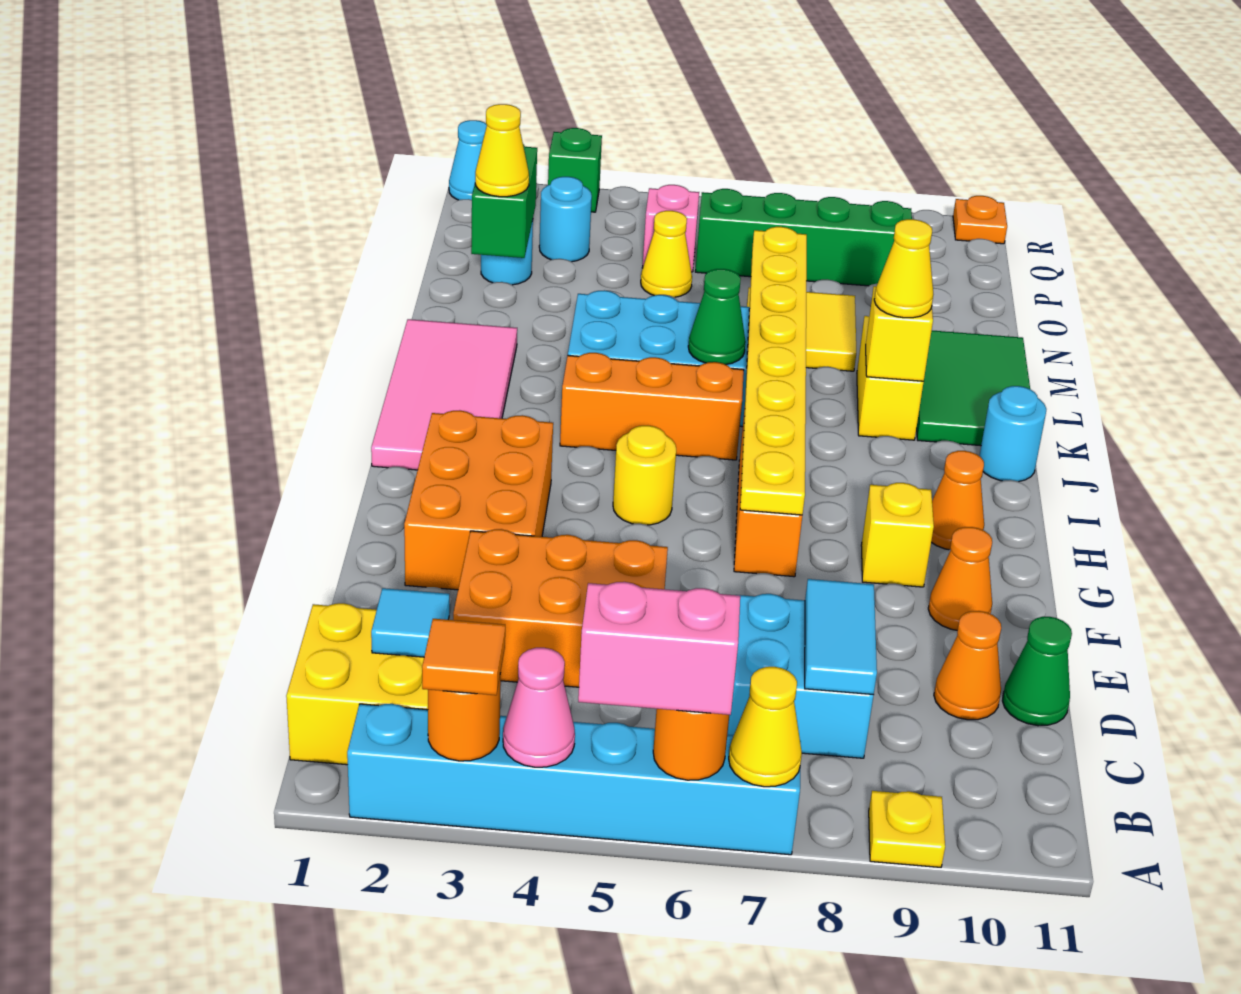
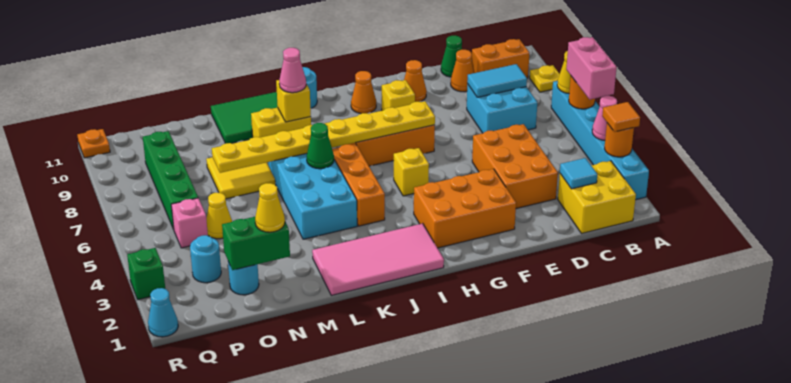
none -> orange 1x2 brick [472,39,529,78]
yellow 1x1 round brick [613,426,676,525] -> yellow 1x1 brick [394,148,429,196]
yellow 1x1 cone [874,219,933,318] -> pink 1x1 cone [279,48,306,93]

